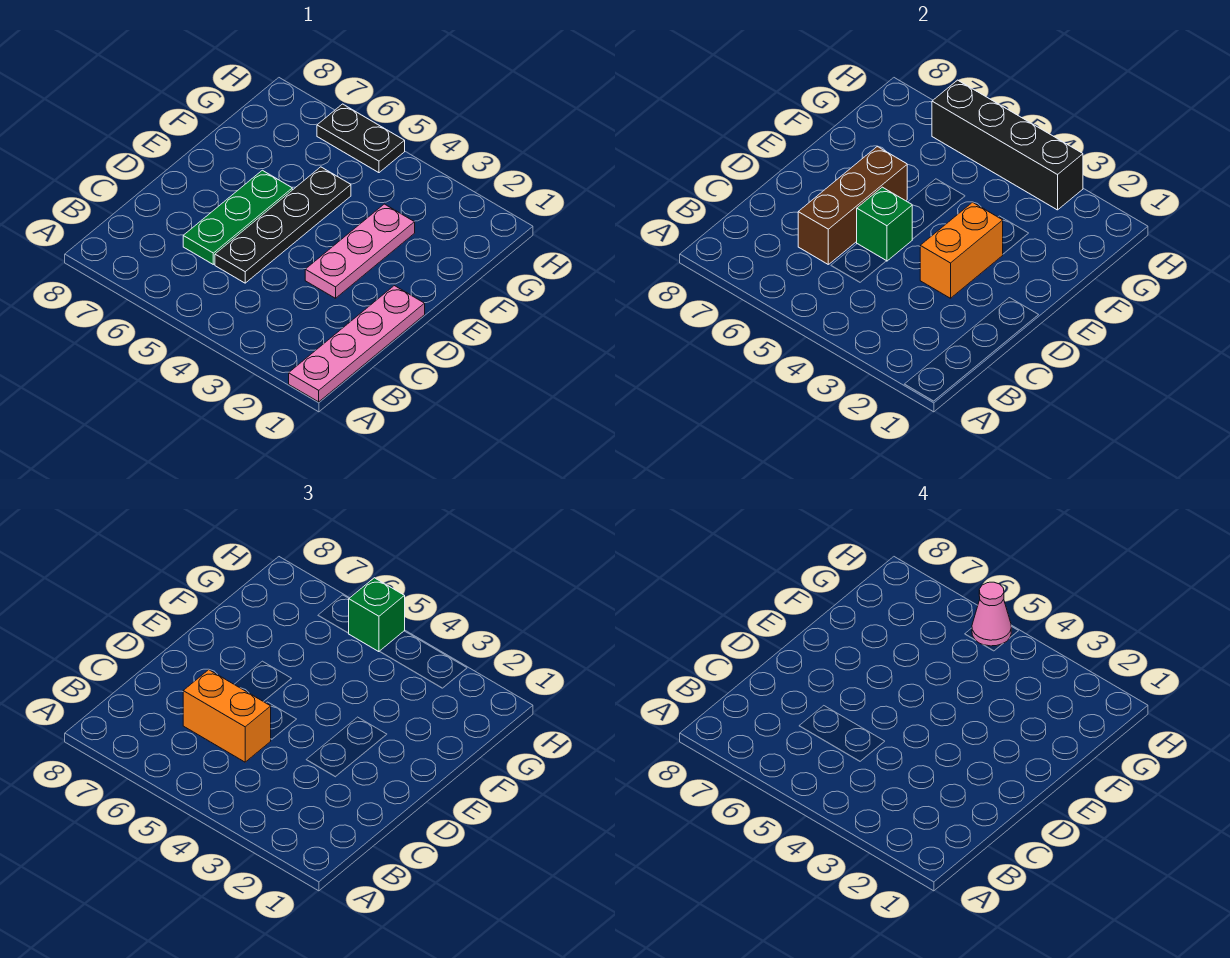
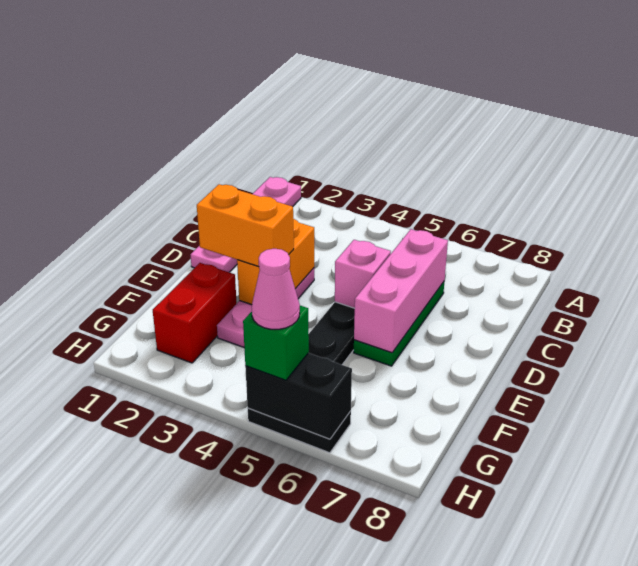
orange 1x2 brick [183,670,271,762] -> orange 1x2 brick moved to [197,184,294,267]
brown 1x3 brick [798,146,907,264] -> pink 1x3 brick [354,229,448,353]
green 1x1 brick [857,187,912,261] -> pink 1x1 brick [335,240,391,308]
none -> red 1x2 brick [153,263,237,363]
black 1x4 brick [932,80,1083,210] -> black 1x2 brick [245,353,352,439]

